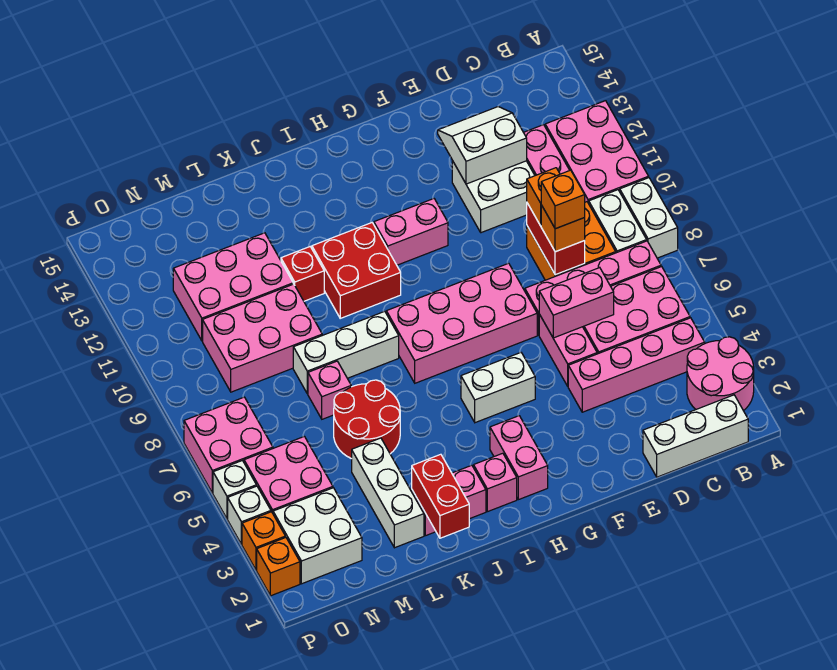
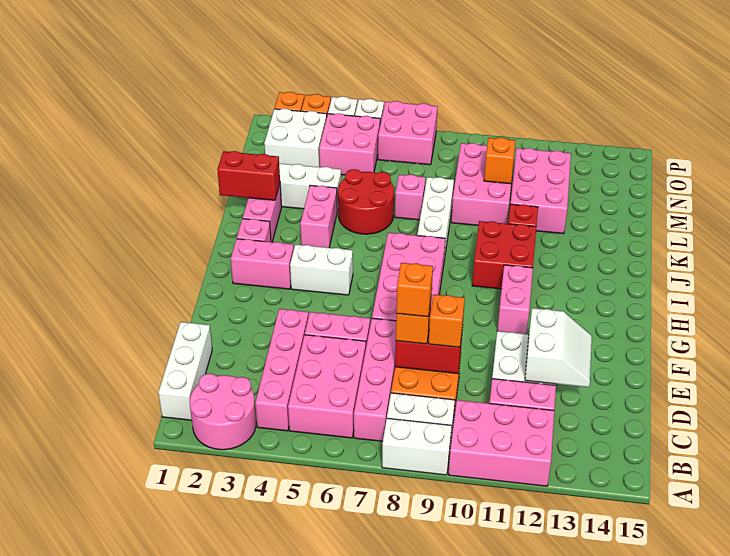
pink 1x2 brick [539,268,614,338] -> pink 1x2 brick moved to [300,185,337,248]
white 1x2 brick [461,353,535,423] -> white 1x2 brick turned to [290,244,353,295]
none -> orange 1x1 brick [484,137,515,184]

